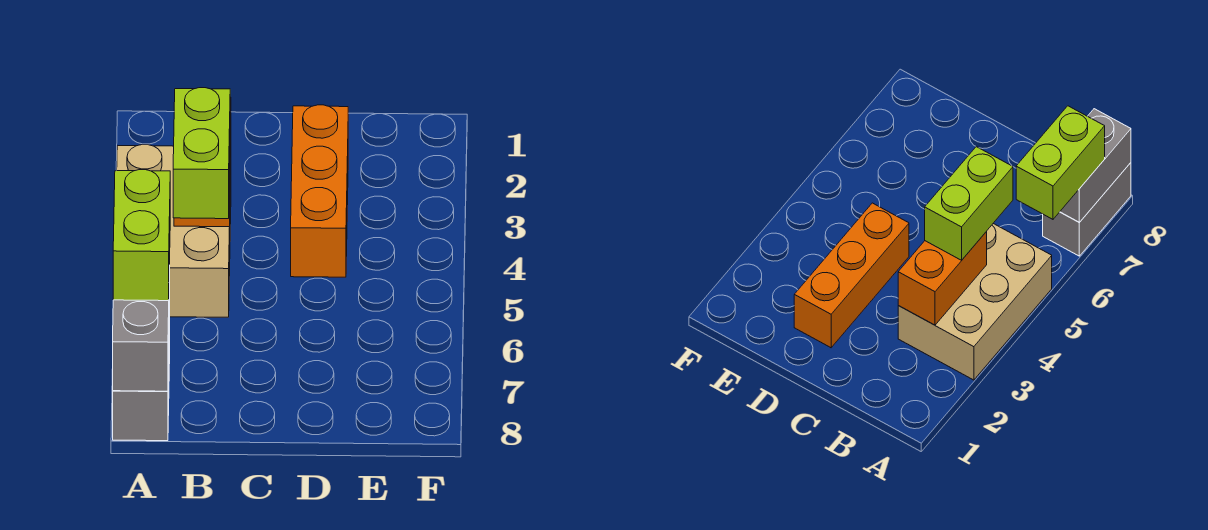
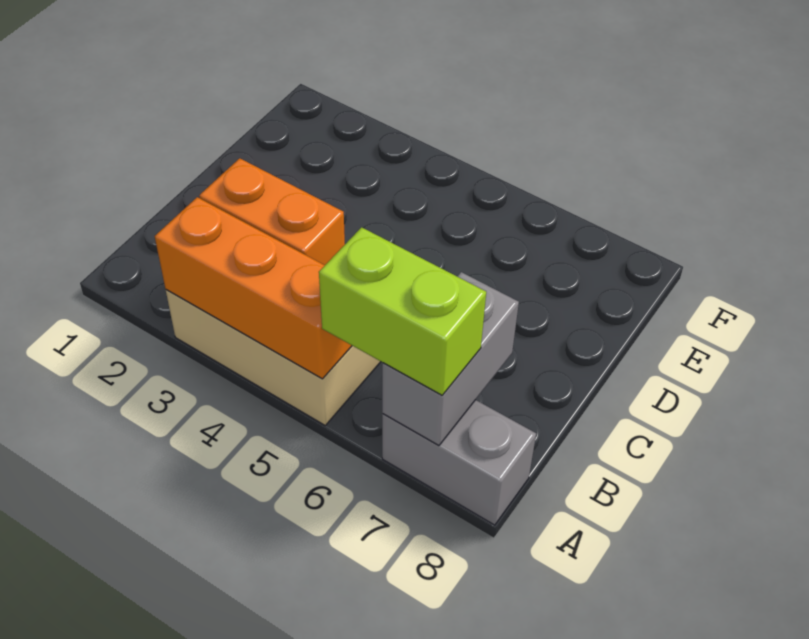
grey 1x2 brick [113,266,170,391] -> grey 1x2 brick turned to [382,272,519,446]
lime 1x2 brick [173,88,230,219] -> none
orange 1x3 brick [291,105,348,277] -> orange 1x3 brick moved to [155,197,352,379]

